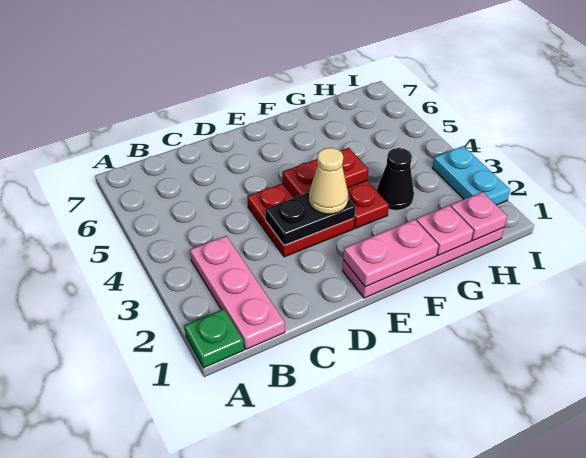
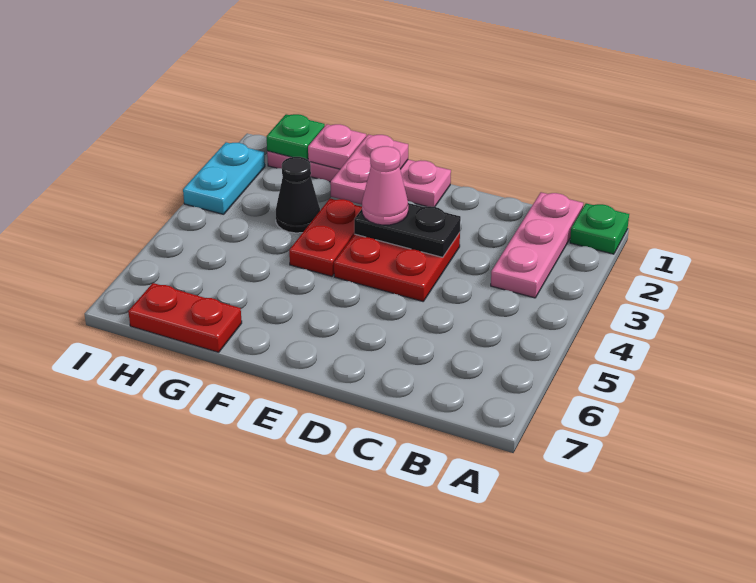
pink 1x2 plate [343,219,438,287] -> pink 1x2 plate turned to [330,134,408,205]
tan 1x1 cone [309,148,348,214] -> pink 1x1 cone [362,146,408,225]
red 1x2 plate [282,148,368,198] -> red 1x2 plate moved to [128,283,242,352]
pink 1x1 plate [450,192,507,241] -> green 1x1 plate [266,114,325,159]

